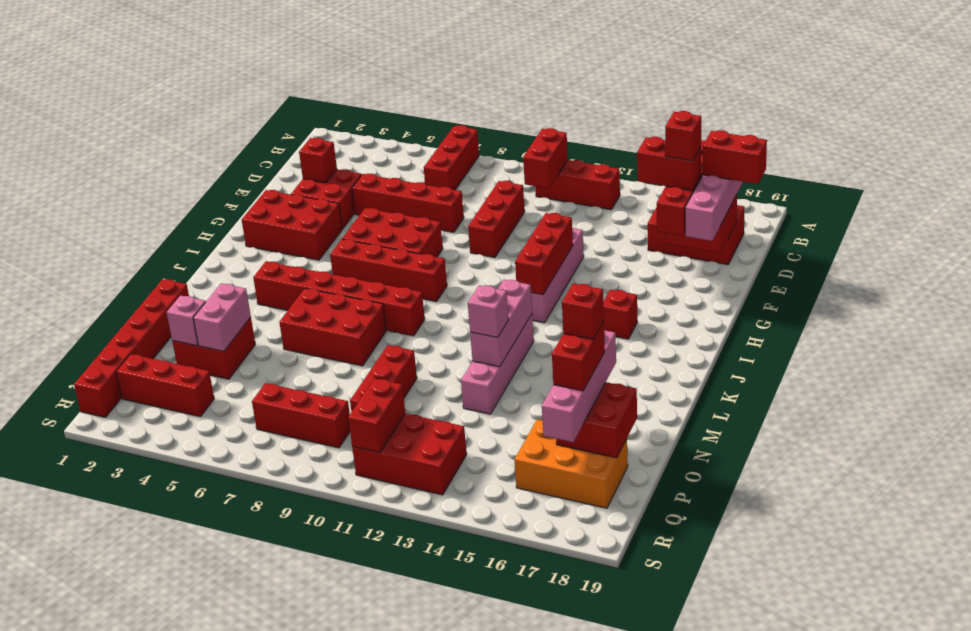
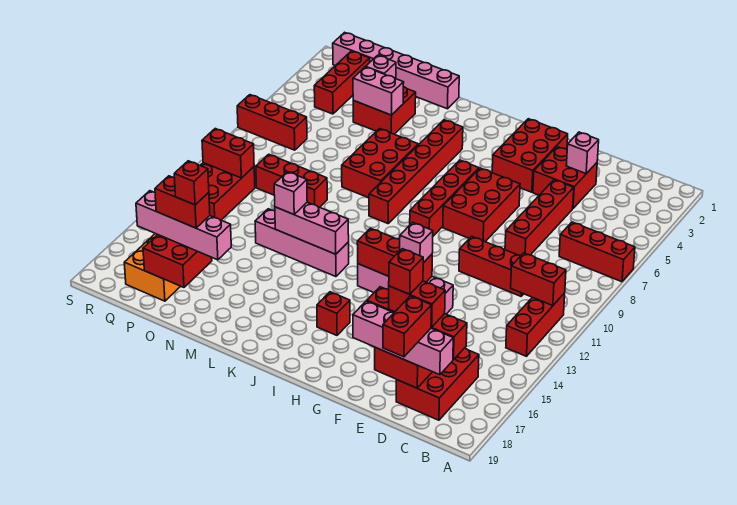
red 1x1 brick [299,138,337,183] -> pink 1x1 brick [566,132,599,174]
red 1x2 brick [637,137,701,191] -> red 1x2 brick turned to [389,281,445,327]
none -> pink 1x1 brick [400,222,433,263]
red 1x6 brick [74,279,189,417] -> pink 1x6 brick [333,32,459,109]
red 1x3 brick [252,383,350,448] -> red 1x3 brick turned to [237,95,307,150]

